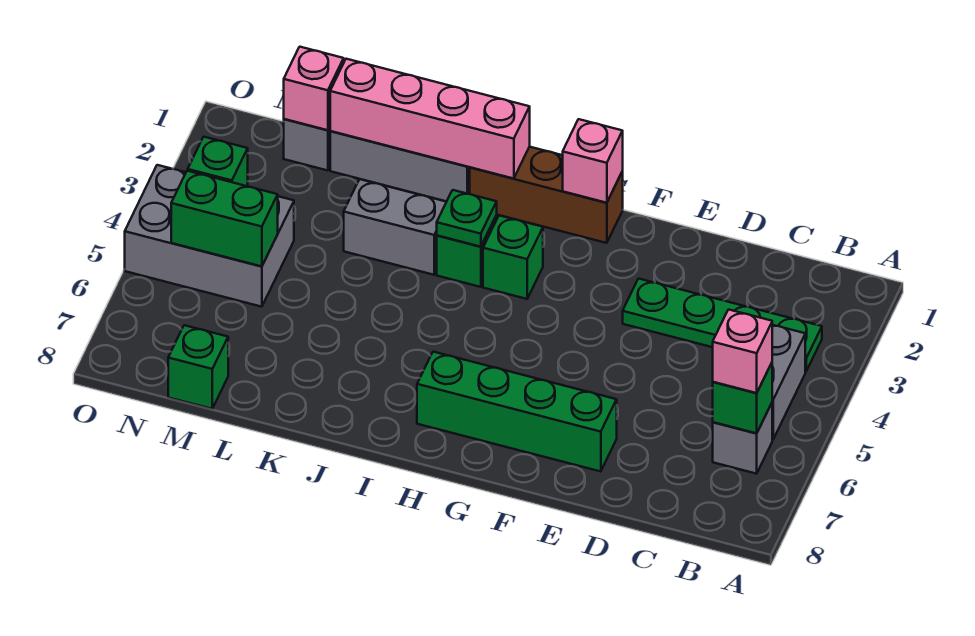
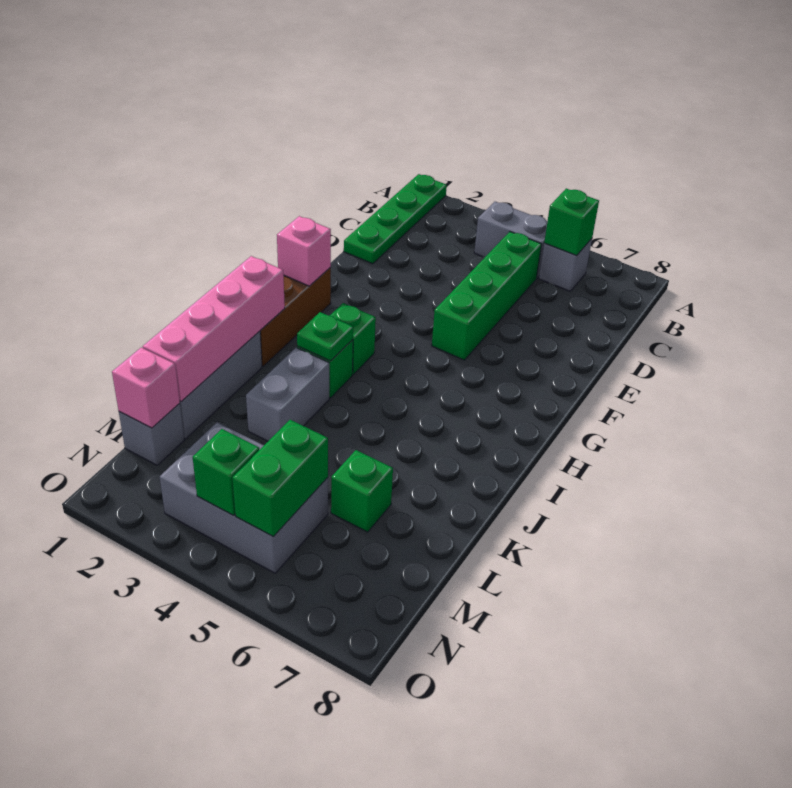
green 1x4 plate [623,279,822,371] -> green 1x4 plate moved to [344,174,447,264]
pink 1x1 brick [713,310,772,393] -> none
green 1x4 brick [417,352,617,472] -> green 1x4 brick moved to [432,232,542,360]
grey 2x3 brick [125,165,294,307] -> grey 2x3 brick turned to [160,422,328,573]
green 1x1 brick [168,325,228,409] -> green 1x1 brick moved to [331,450,393,532]

